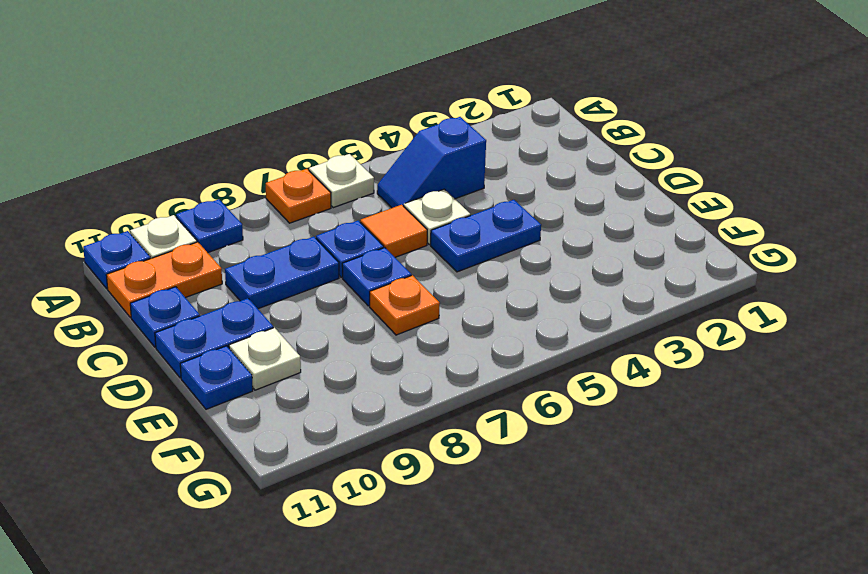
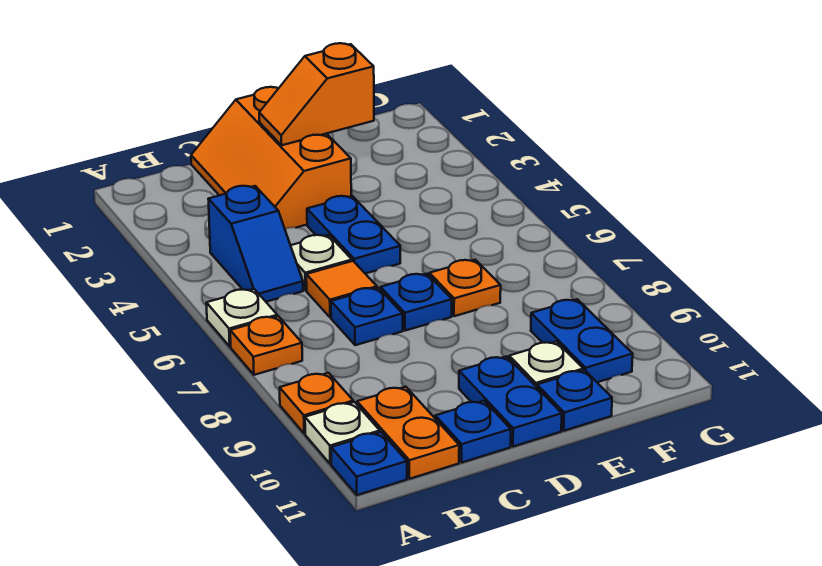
blue 1x1 plate [176,199,243,252] -> orange 1x1 plate [280,373,353,434]
none -> orange 2x3 slope [191,87,351,229]
blue 1x2 plate [225,236,339,309] -> blue 1x2 plate moved to [531,299,633,382]
none -> orange 1x2 slope [259,43,374,145]

